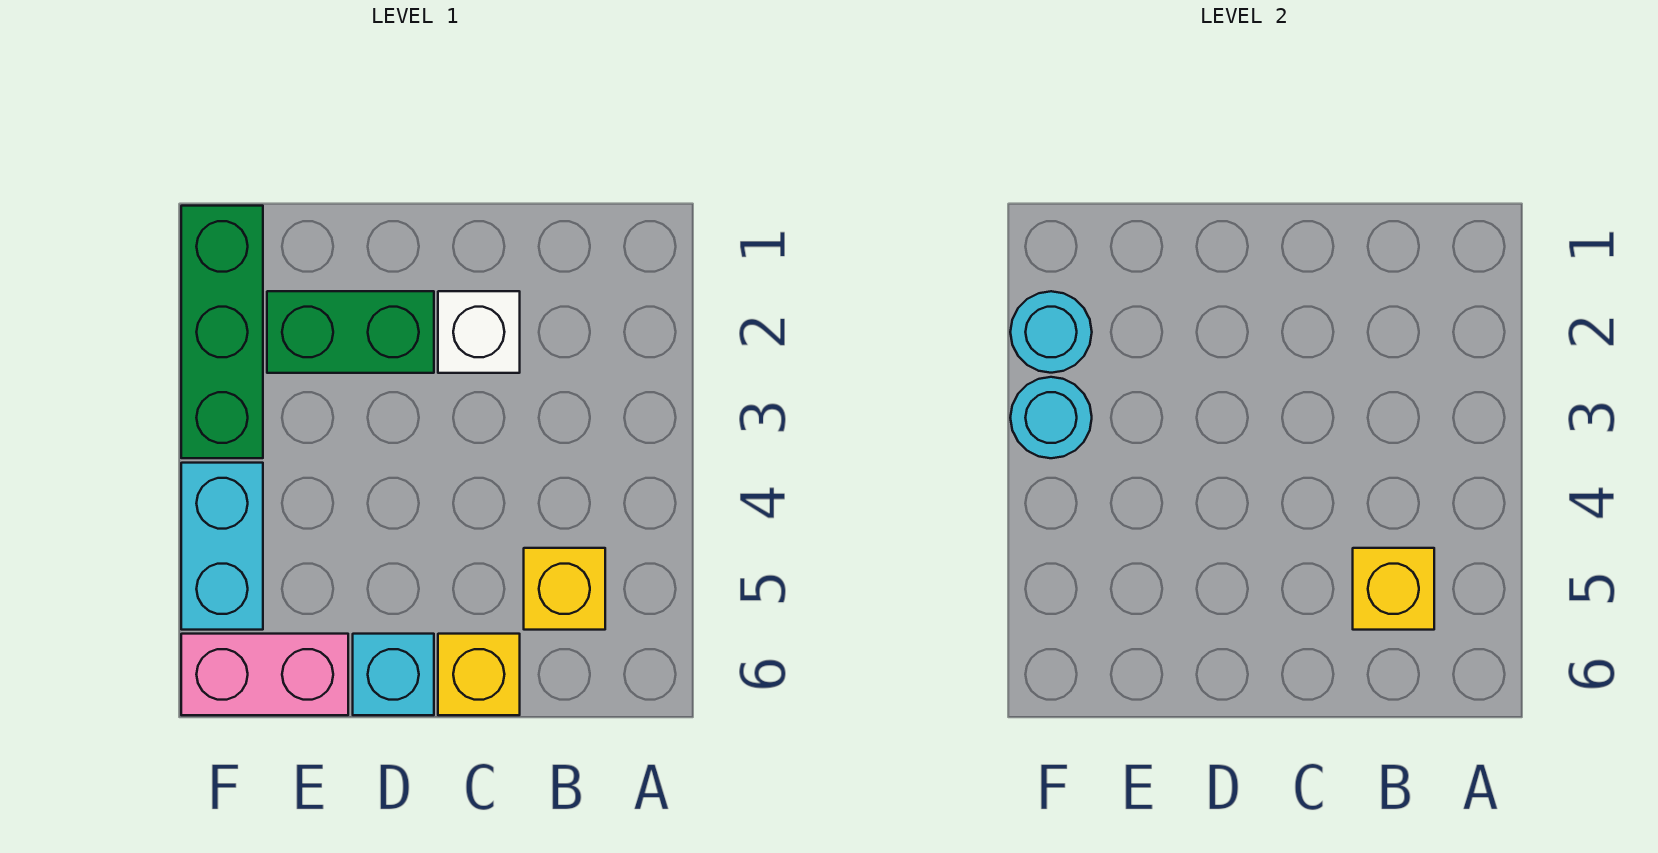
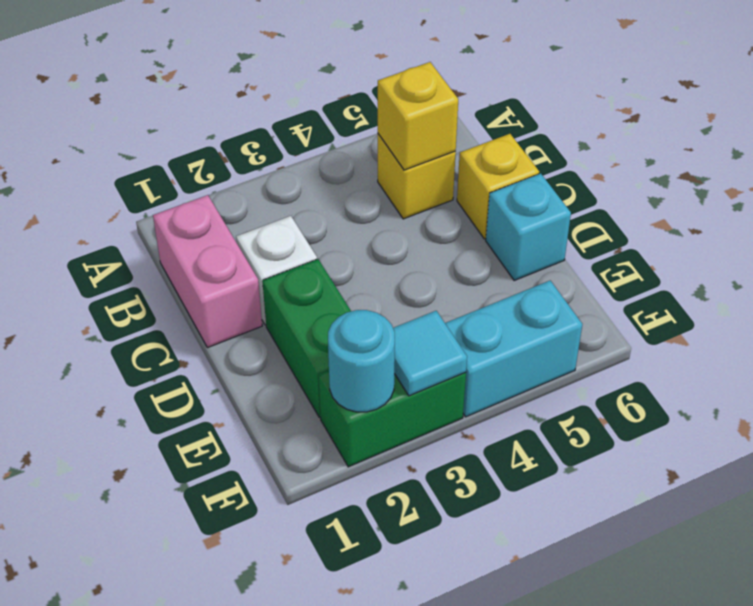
pink 1x2 brick [181,634,348,715] -> pink 1x2 brick moved to [153,195,262,348]
green 1x3 brick [181,206,263,458] -> green 1x2 brick [319,370,466,467]
cyan 1x1 round brick [1010,377,1092,458] -> cyan 1x1 tile [393,311,467,396]

